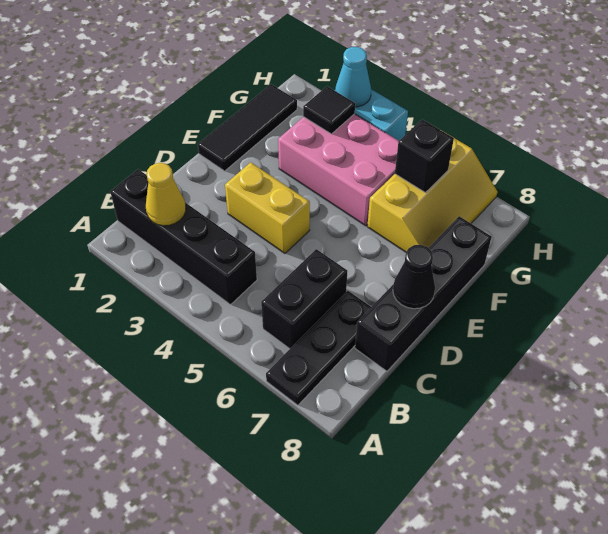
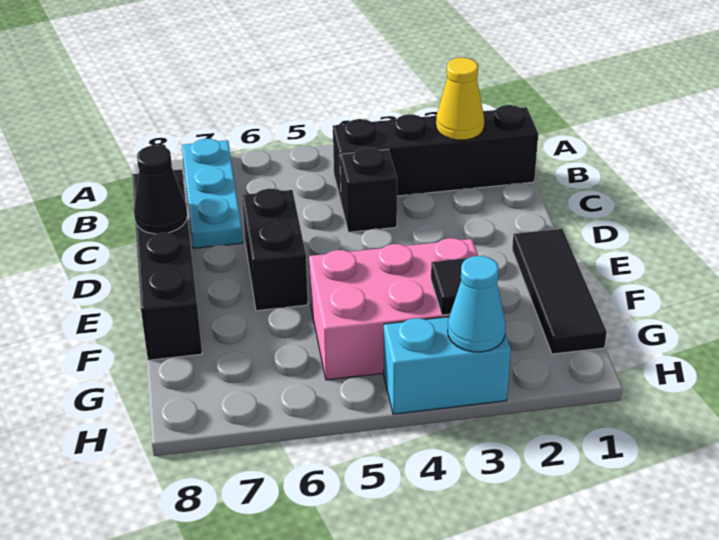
black 1x3 plate [266,291,371,405] -> cyan 1x3 plate [182,139,243,248]
black 1x2 brick [261,249,347,349] -> black 1x2 brick moved to [242,189,308,311]
yellow 1x2 brick [225,162,310,253] -> none
yellow 2x3 slope [367,138,497,252] -> none
black 1x1 brick [395,120,454,193] -> black 1x1 brick moved to [340,148,397,232]

